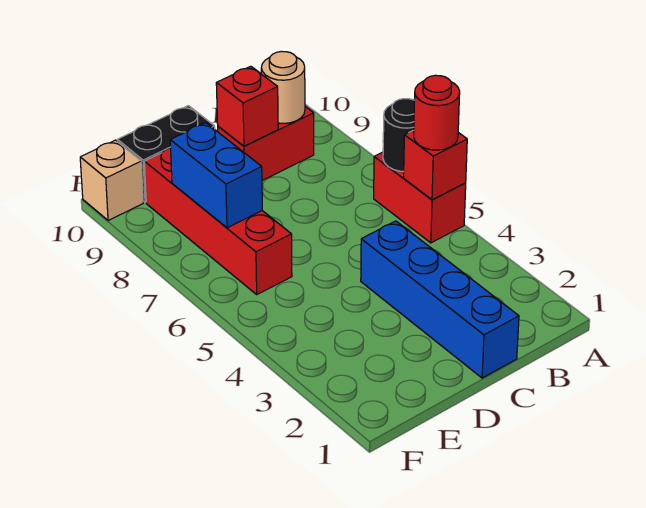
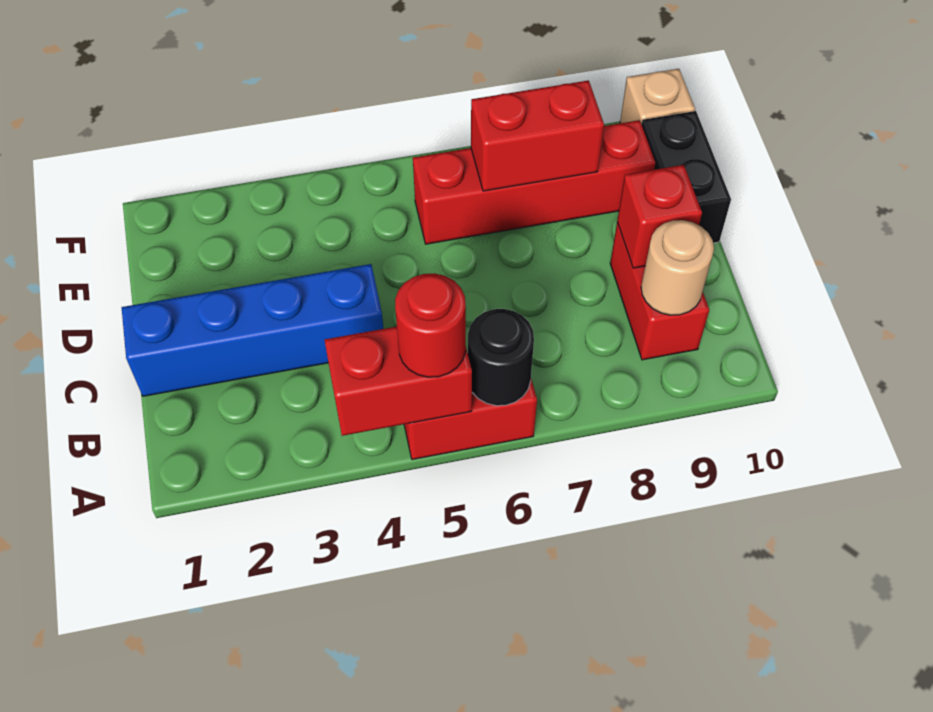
red 1x1 brick [404,130,467,200] -> red 1x2 brick [325,327,472,436]
blue 1x2 brick [170,123,262,228] -> red 1x2 brick [471,80,604,191]

